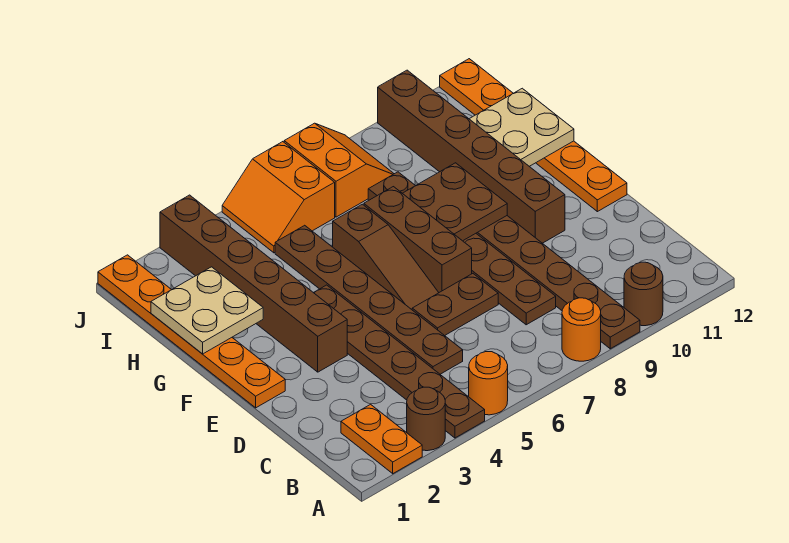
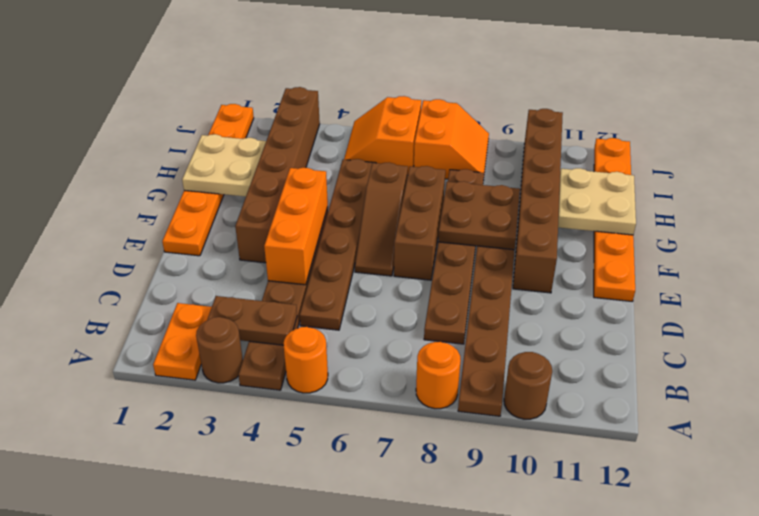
none -> orange 1x3 brick [264,168,328,285]
brown 1x2 plate [412,274,498,336] -> brown 1x2 plate moved to [207,296,297,345]

